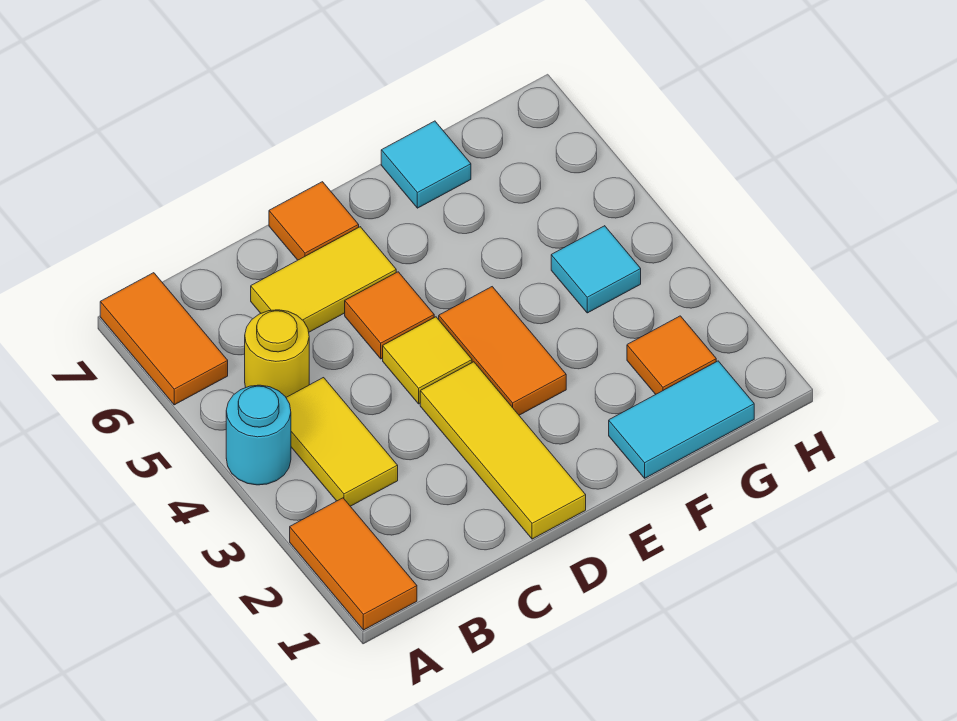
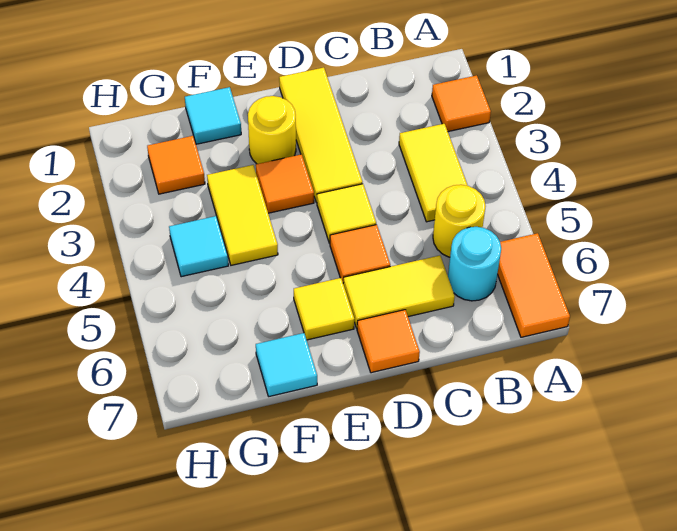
orange 1x2 tile [290,498,417,630] -> orange 1x1 tile [432,75,491,132]
cyan 1x1 round brick [226,385,291,485] -> cyan 1x1 round brick moved to [448,227,501,301]
none -> yellow 1x1 round brick [248,96,296,164]
orange 1x2 tile [439,287,566,415] -> orange 1x1 tile [256,154,314,213]
none -> yellow 1x1 tile [294,278,354,340]
cyan 1x2 tile [609,361,754,478] -> cyan 1x1 tile [185,87,241,144]
none -> yellow 1x2 tile [207,165,278,265]

